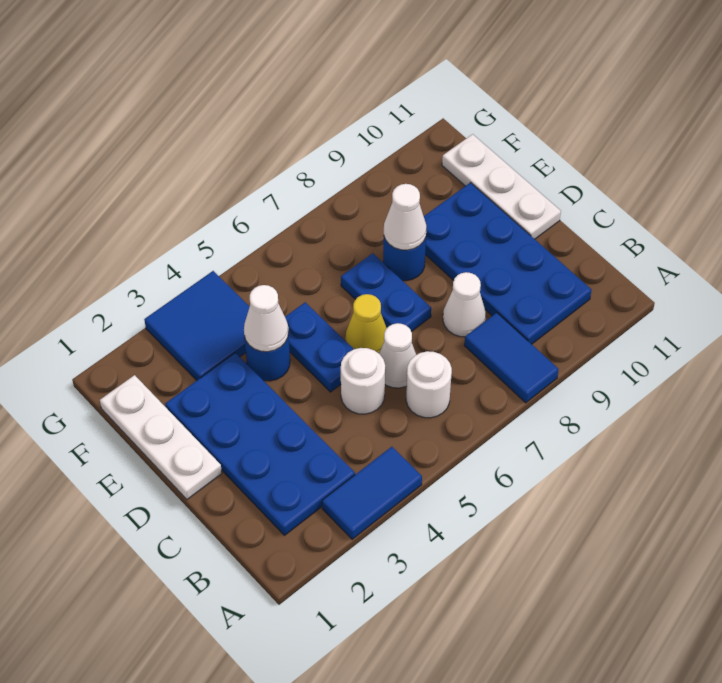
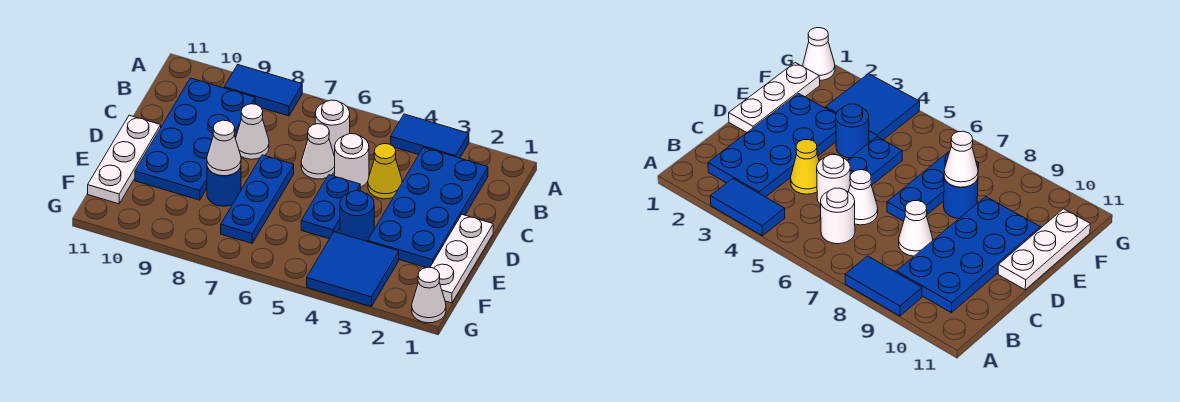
blue 1x2 tile [464,313,559,403] -> blue 1x2 tile turned to [224,65,302,116]
yellow 1x1 cone [345,294,387,353] -> yellow 1x1 cone moved to [368,144,402,199]
blue 1x2 plate [341,253,431,332] -> blue 1x3 plate [221,155,294,243]
white 1x1 cone [244,285,289,352] -> white 1x1 cone moved to [412,267,446,323]

